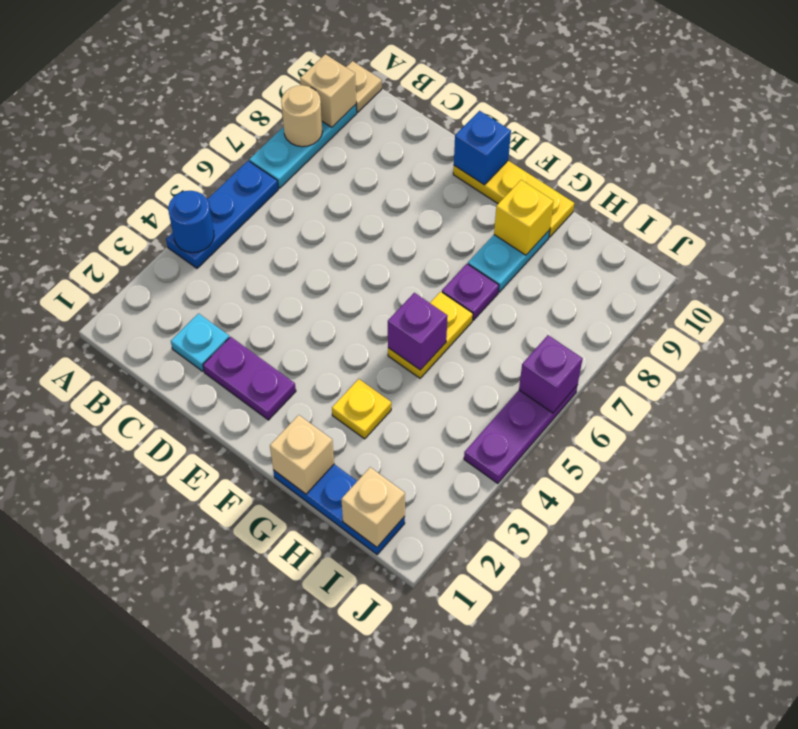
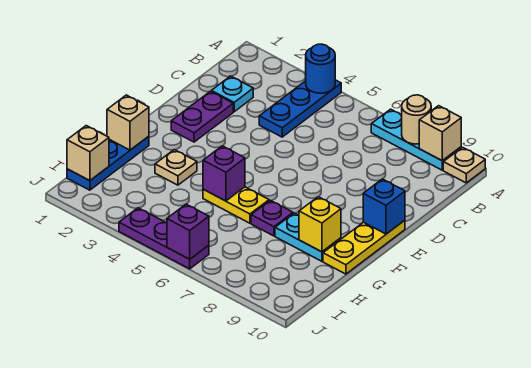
blue 1x3 plate [166,161,278,268] -> blue 1x3 plate turned to [259,80,341,137]
yellow 1x1 plate [332,379,391,439] -> tan 1x1 plate [155,150,197,185]

